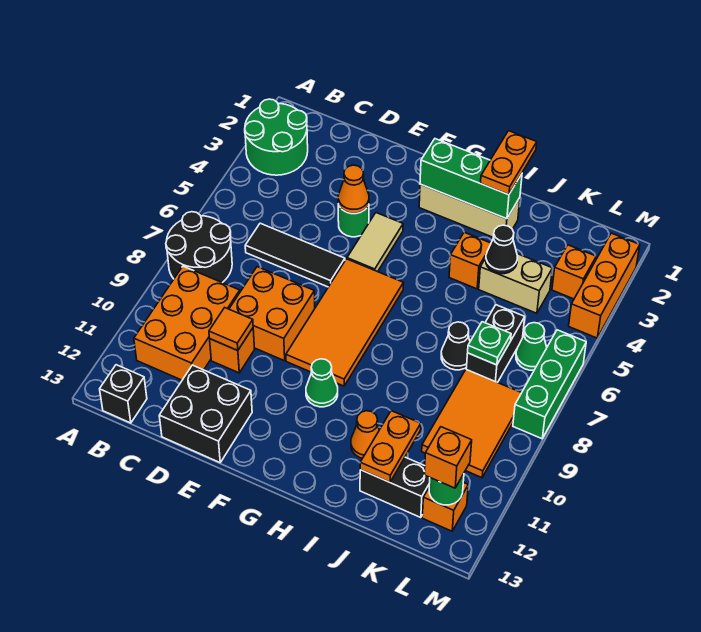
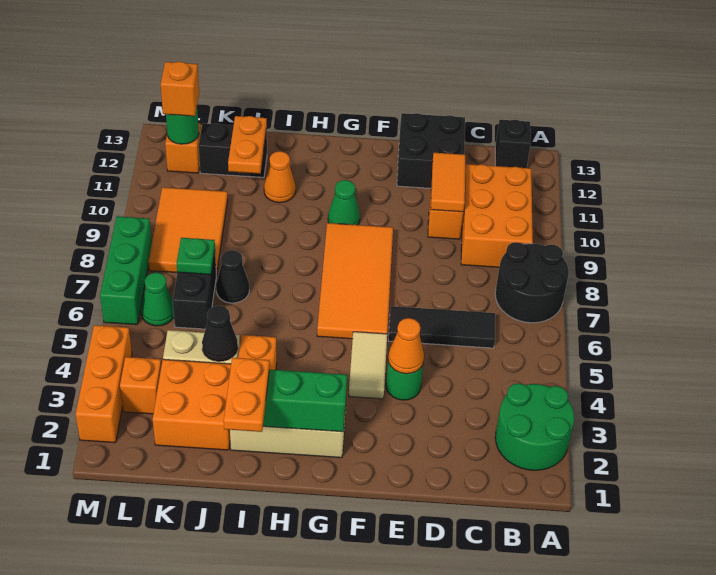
orange 2x2 brick [229,267,315,361] -> orange 2x2 brick moved to [153,359,231,450]
orange 1x1 tile [209,308,253,351] -> orange 1x2 tile [431,153,465,212]

